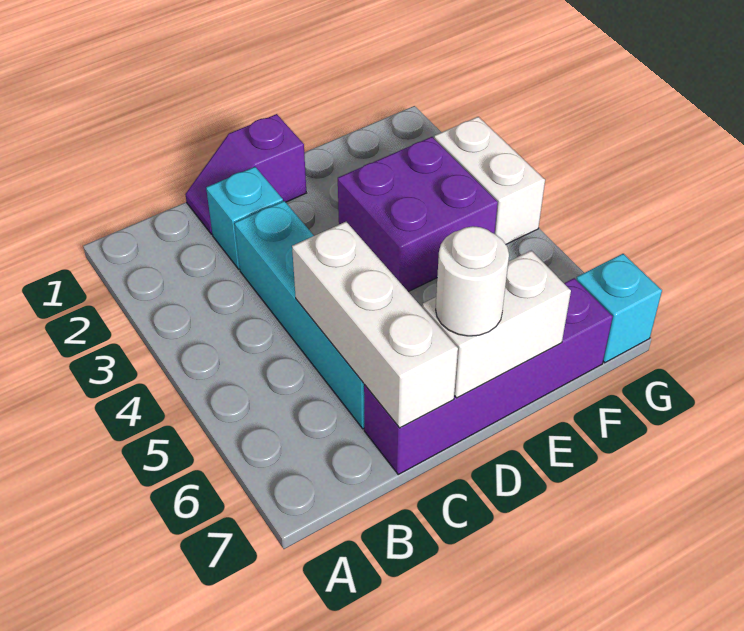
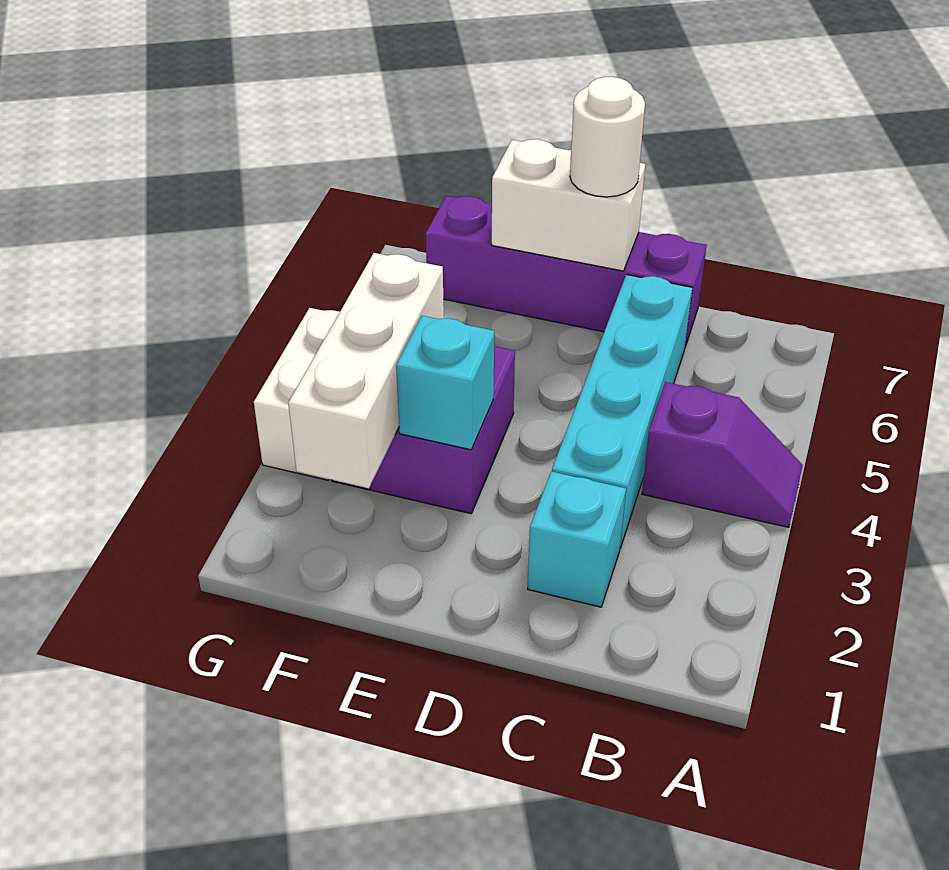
purple 1x2 slope [186,114,306,234] -> purple 1x2 slope moved to [642,382,803,527]
white 1x3 brick [292,222,458,428] -> white 1x3 brick moved to [288,253,444,488]
cyan 1x1 brick [576,254,662,363] -> cyan 1x1 brick moved to [396,316,494,450]

